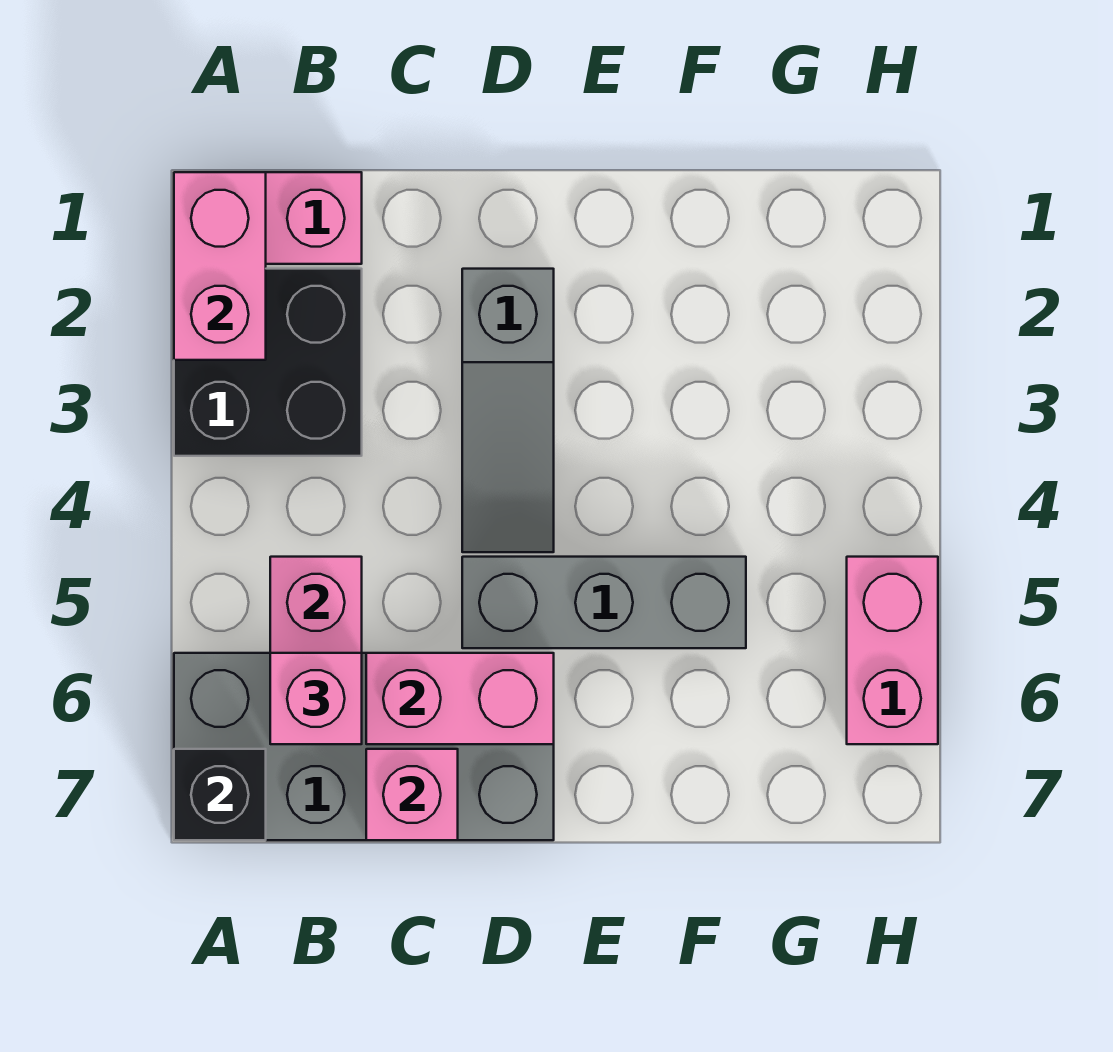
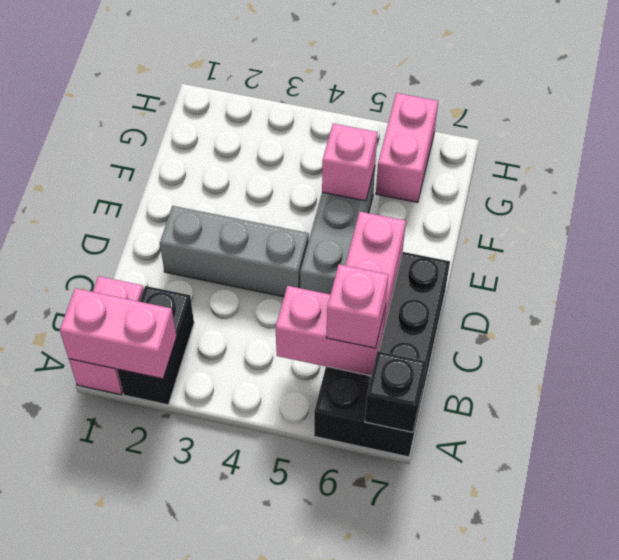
black 2x2 brick [174,269,362,456] -> black 1x2 brick [117,286,194,405]
grey 2x4 brick [174,653,554,840] -> black 2x4 brick [314,252,450,457]
pink 1x1 brick [366,749,458,840] -> pink 1x1 brick moved to [322,124,378,201]
grey 1x3 slope [462,269,554,552] -> grey 1x3 brick [160,206,309,297]
pink 1x2 brick [847,557,938,744] -> pink 1x2 brick turned to [376,93,438,203]

